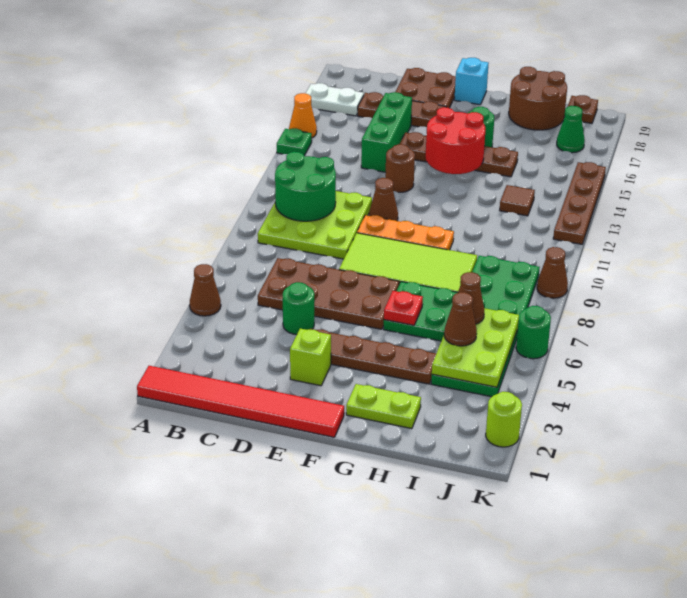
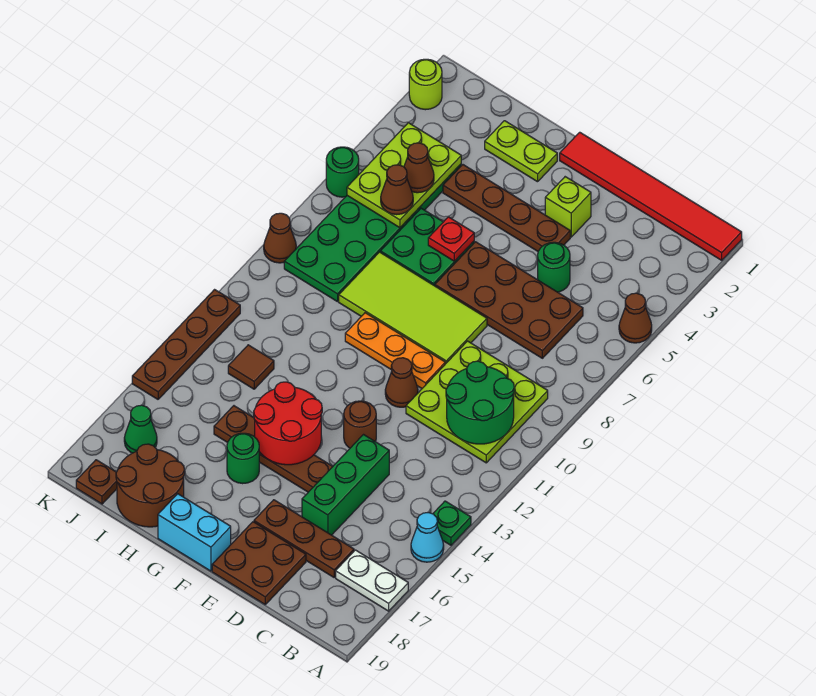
orange 1x1 cone [289,93,317,138] -> cyan 1x1 cone [411,513,444,562]
cyan 1x1 brick [454,58,489,105] -> cyan 1x2 brick [158,494,231,571]

